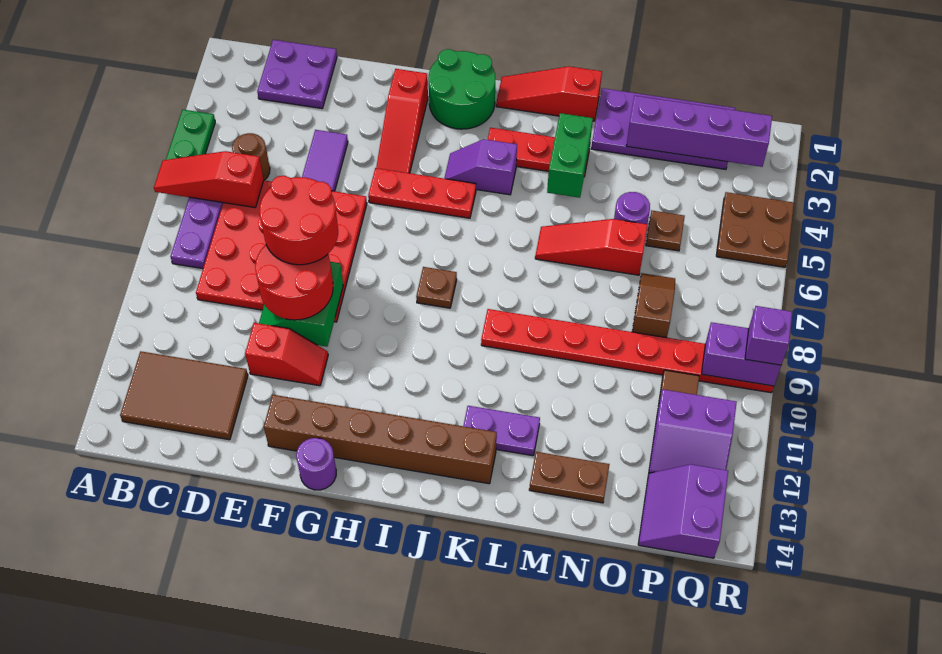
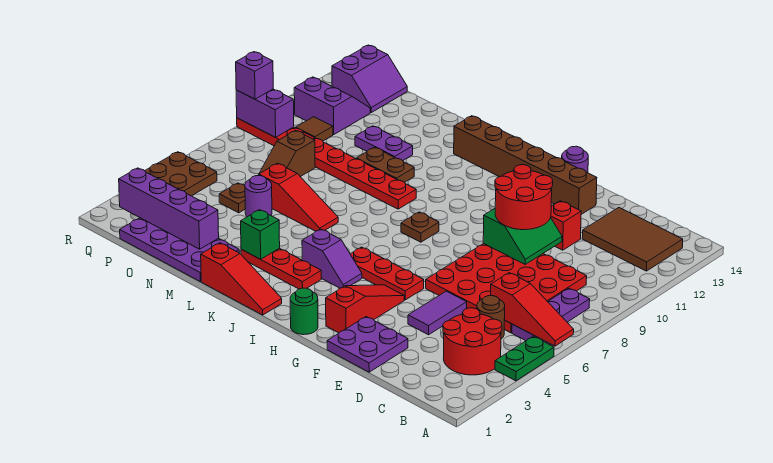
purple 2x2 plate [257,40,337,108] -> purple 2x2 plate moved to [327,317,408,372]
red 2x2 round brick [260,176,338,265] -> red 2x2 round brick moved to [443,308,502,375]
green 2x2 round brick [428,49,495,129] -> green 1x1 round brick [290,288,318,335]
purple 1x2 plate [463,406,540,456] -> purple 1x2 plate moved to [355,126,413,161]
green 1x2 brick [547,113,593,198] -> green 1x1 brick [241,210,280,259]
brown 1x2 plate [529,452,610,503] -> brown 1x2 plate moved to [356,147,414,182]

